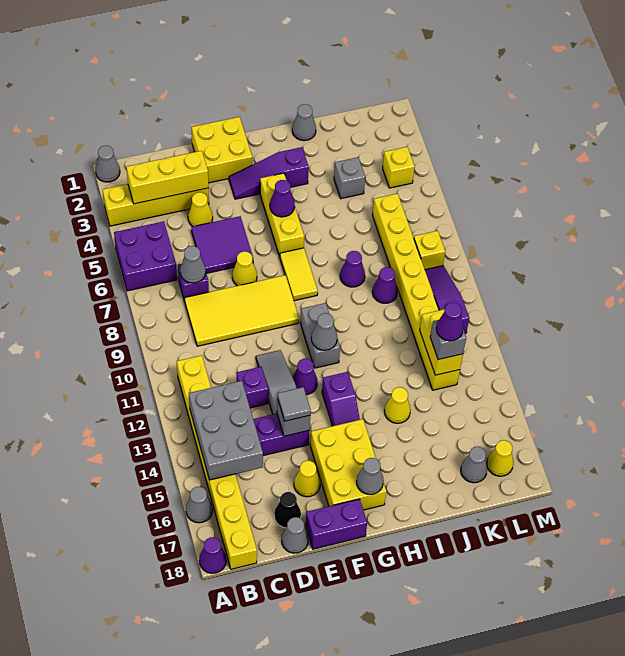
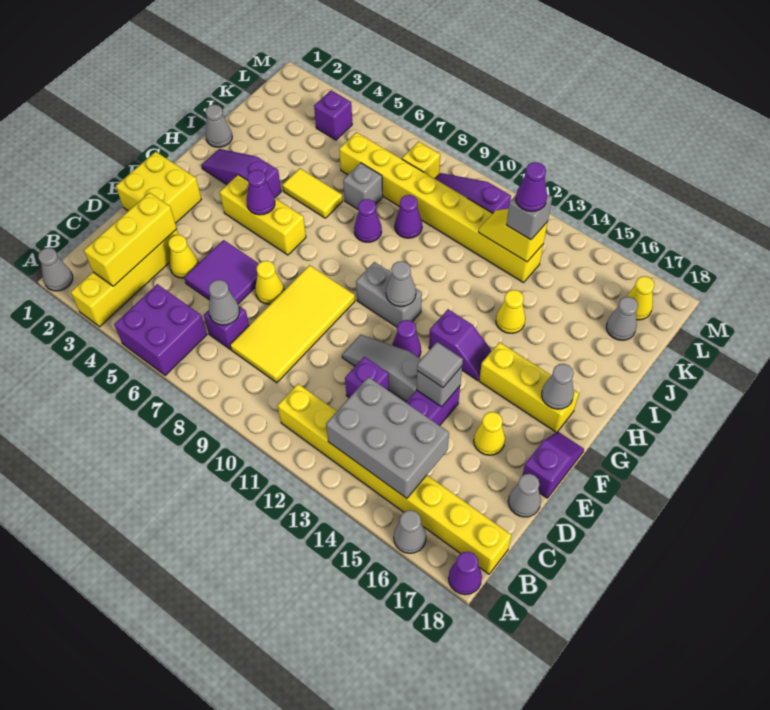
black 1x1 cone [274,492,301,528] -> none
purple 1x2 brick [306,499,367,549] -> purple 1x2 slope [522,432,584,498]
purple 1x3 slope [229,147,309,199] -> purple 1x3 slope turned to [201,149,281,198]
yellow 2x3 brick [310,419,386,510] -> yellow 1x3 brick [479,342,579,433]
yellow 1x2 tile [280,248,318,301] -> yellow 1x2 tile moved to [282,168,343,218]
grey 1x1 brick [334,157,365,199] -> grey 1x1 brick moved to [343,163,383,209]
yellow 1x2 brick [420,309,463,375] -> yellow 1x2 slope [479,209,548,262]
yellow 1x1 brick [383,147,415,188] -> purple 1x1 brick [314,90,352,140]

